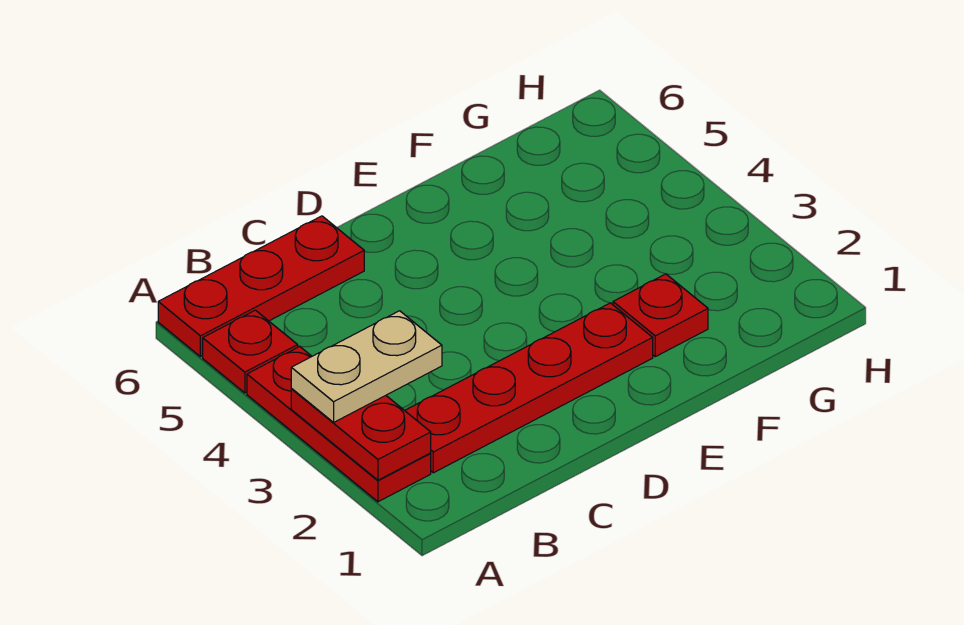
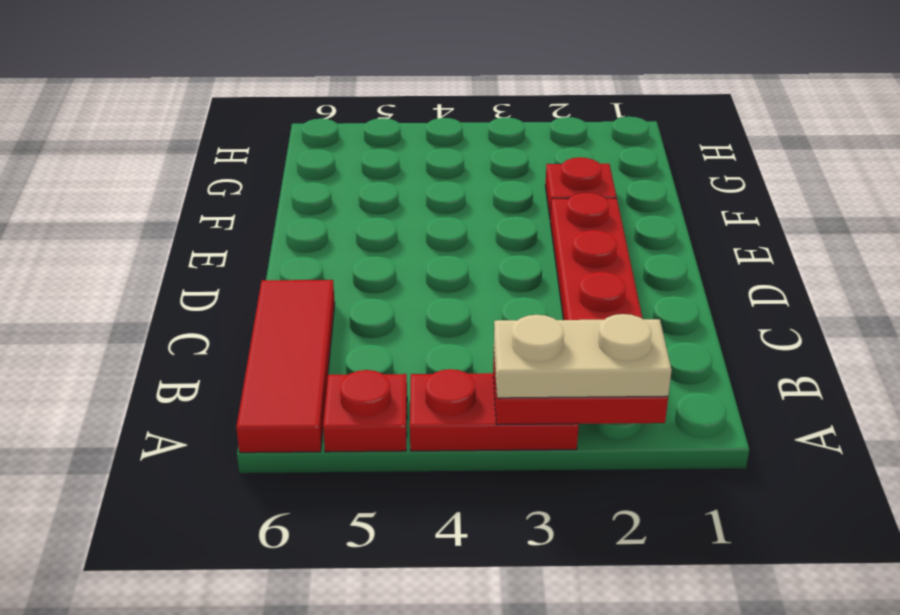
red 1x3 plate [247,346,431,502] -> red 1x2 plate [410,369,579,451]
tan 1x2 plate [291,311,442,422] -> tan 1x2 plate turned to [494,314,672,398]
red 1x3 plate [158,216,364,357] -> red 1x3 tile [236,280,335,453]

